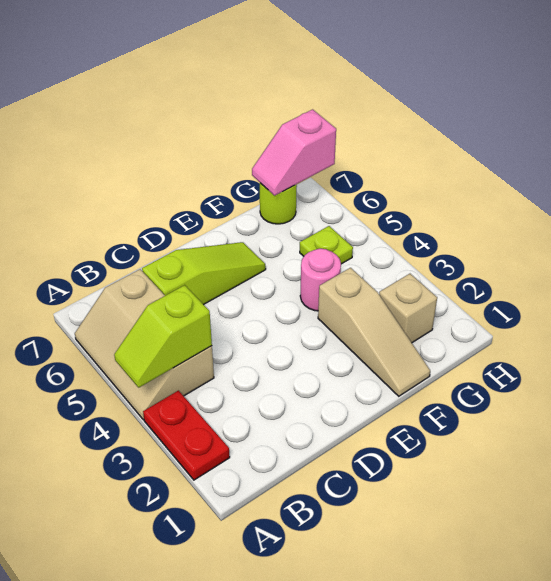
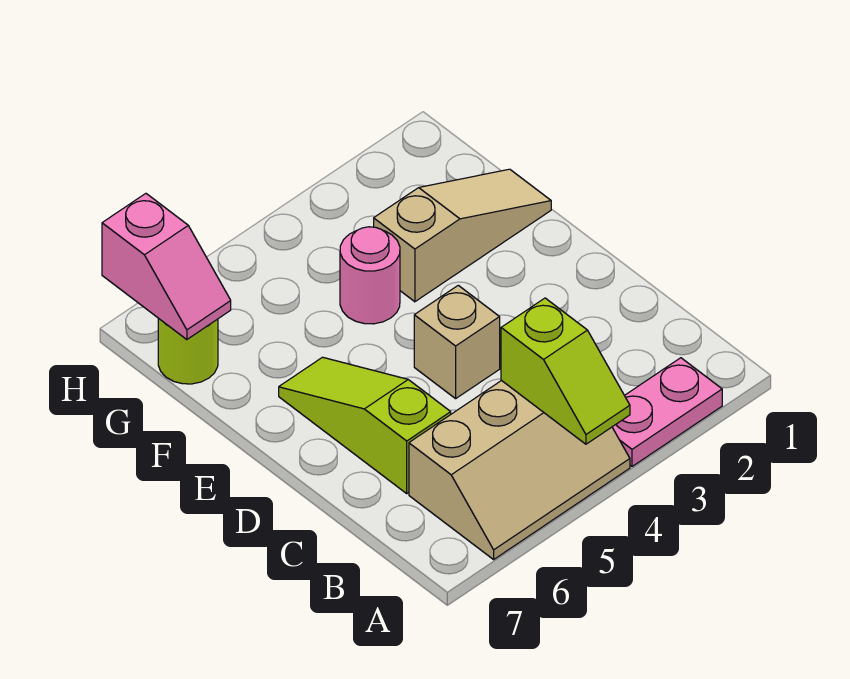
red 1x2 plate [143,391,230,480] -> pink 1x2 plate [612,358,722,466]
tan 1x1 brick [379,274,437,343] -> tan 1x1 brick moved to [414,285,500,399]
lime 1x1 plate [300,226,353,264] -> none

